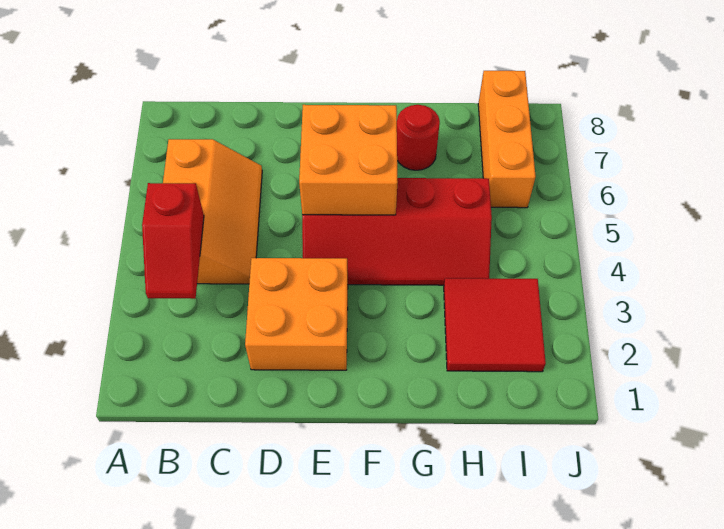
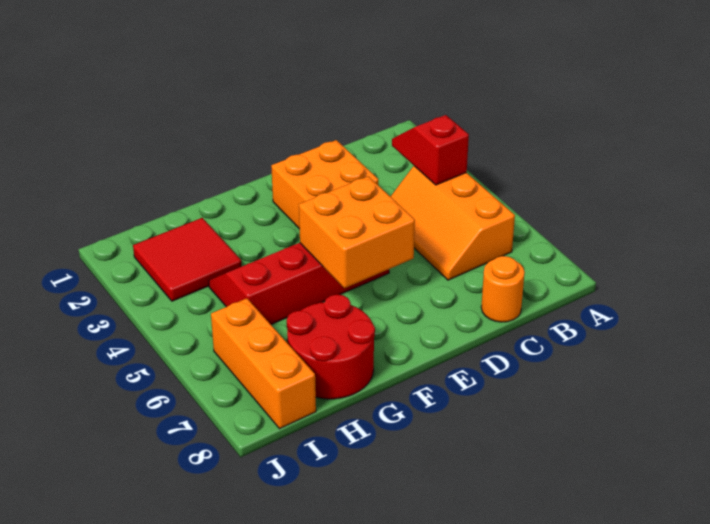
none -> orange 1x1 round brick [481,256,525,322]
red 1x1 round brick [397,105,440,170] -> red 2x2 round brick [287,294,375,399]

